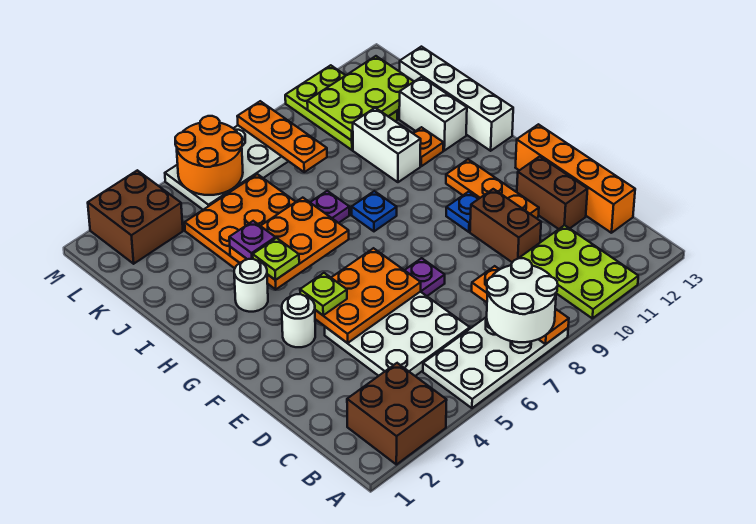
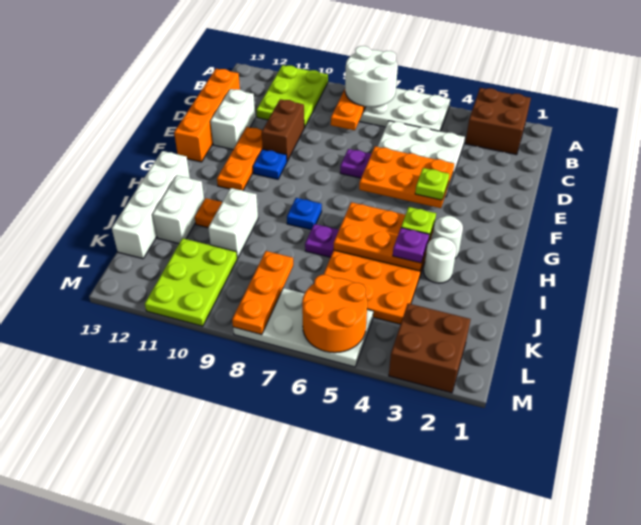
brown 1x2 brick [517,156,588,229] -> white 1x2 brick [210,89,255,150]
white 1x1 round brick [282,294,315,347] -> white 1x1 round brick moved to [424,237,456,283]
lime 2x3 plate [307,56,414,141] -> none

